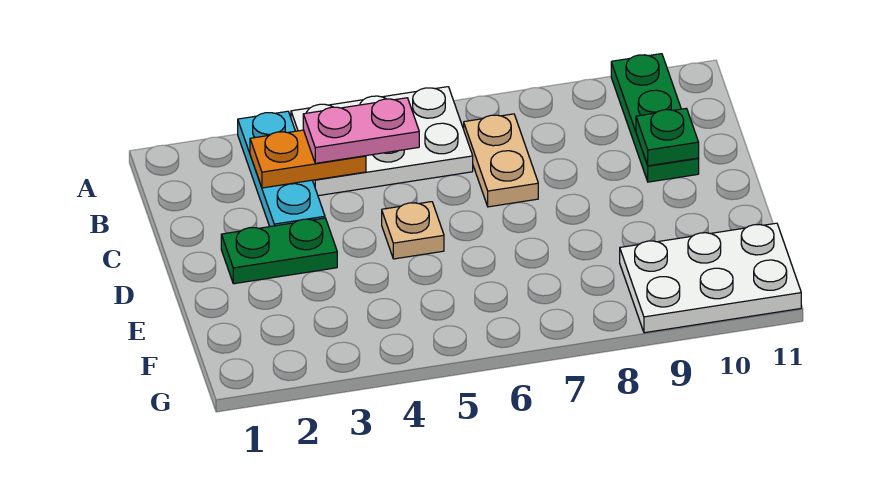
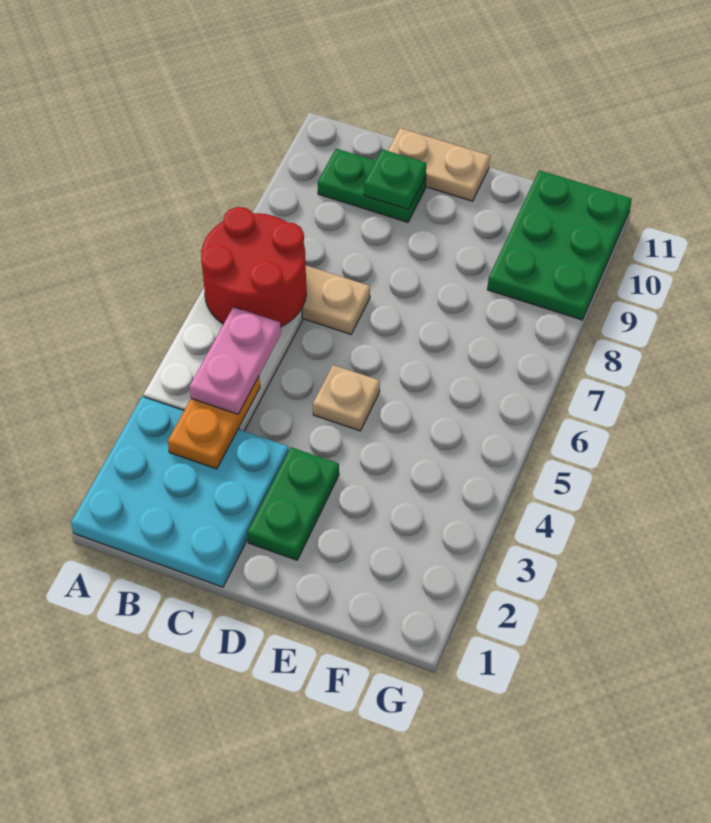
cyan 1x3 plate [238,111,325,227] -> cyan 3x3 plate [71,396,288,587]
none -> red 2x2 round brick [201,207,306,327]
green 1x3 plate [611,54,699,182] -> green 1x2 plate [318,149,426,222]
none -> tan 1x2 plate [388,128,490,201]
white 2x3 plate [620,223,801,333] -> green 2x3 plate [487,170,632,320]

